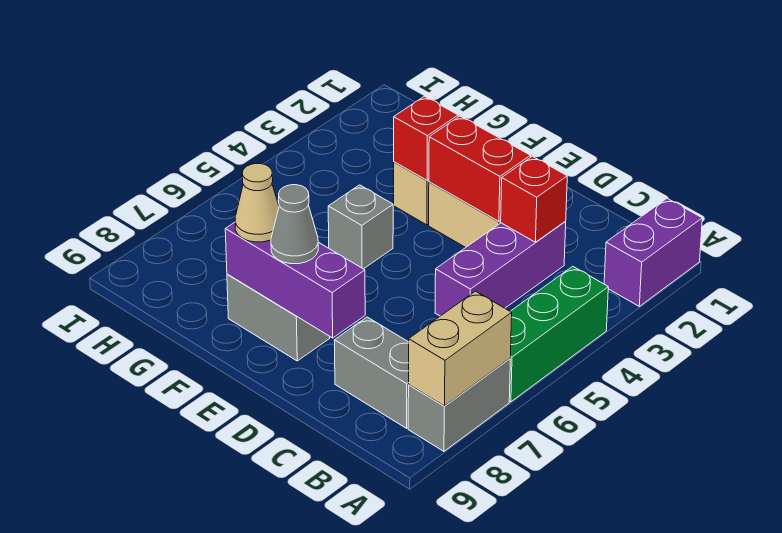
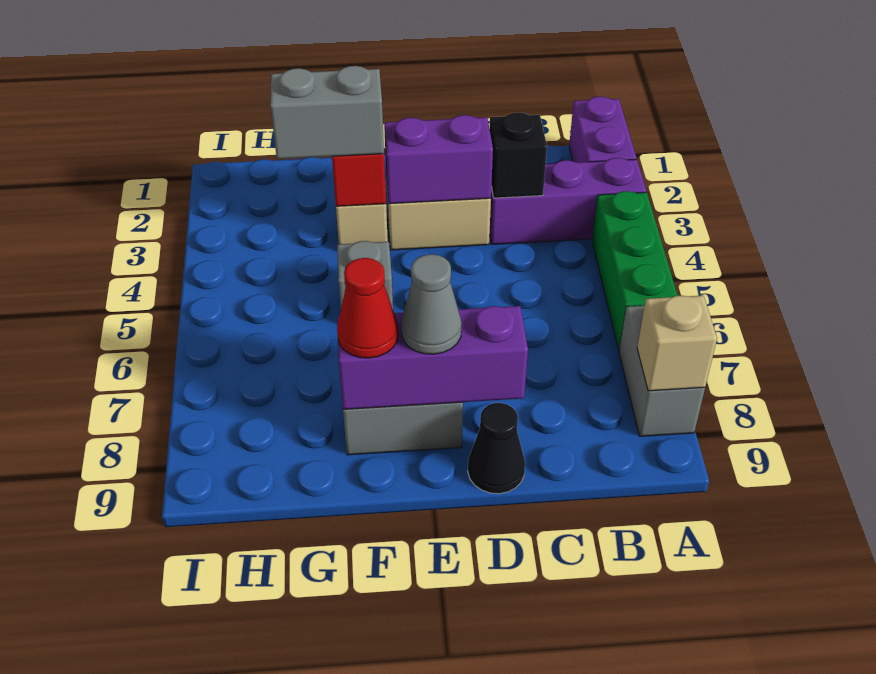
tan 1x2 brick [409,291,512,406] -> tan 1x1 brick [637,296,717,391]
grey 1x2 brick [334,317,409,428] -> grey 1x2 brick moved to [270,66,384,159]
purple 1x3 brick [435,222,566,316] -> purple 1x3 brick turned to [490,158,646,244]
red 1x1 brick [501,156,567,242] -> black 1x1 brick [490,113,547,198]
red 1x2 brick [429,116,531,222] -> purple 1x2 brick [384,115,493,204]
none -> black 1x1 cone [468,403,525,494]
tan 1x1 cone [235,164,279,242] -> red 1x1 cone [337,258,398,358]

